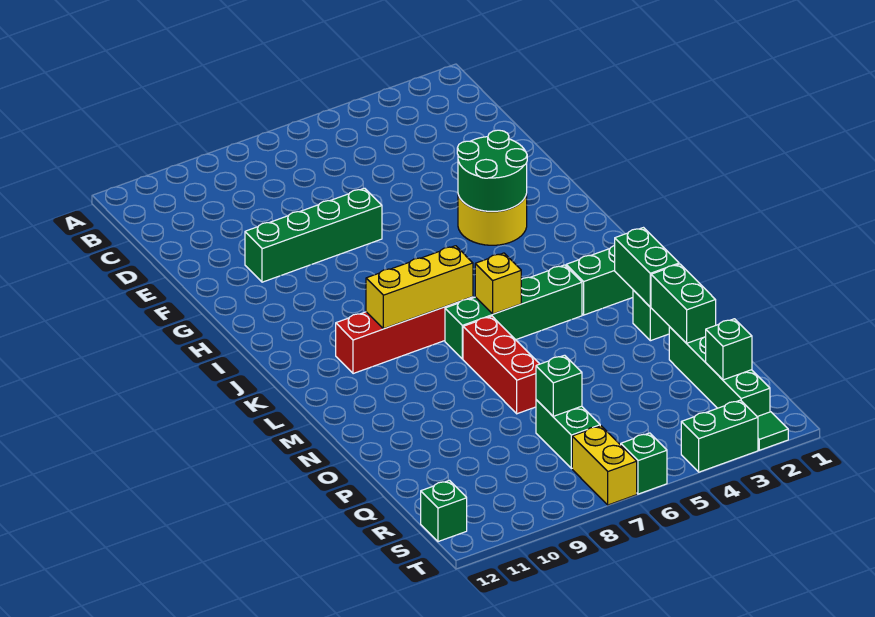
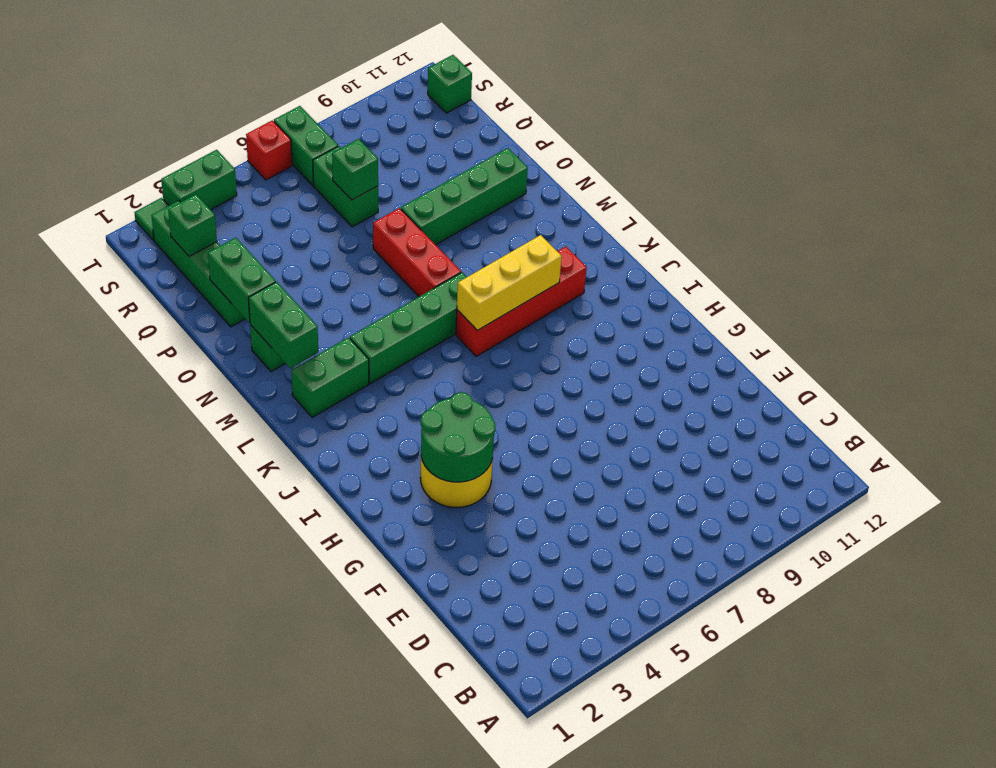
green 1x4 brick [245,188,382,282] -> green 1x4 brick moved to [401,148,528,245]
yellow 1x1 brick [475,253,521,314] -> none
yellow 1x2 brick [572,426,637,505] -> green 1x2 brick [274,106,338,185]
green 1x1 brick [621,433,667,494] -> red 1x1 brick [246,120,292,180]

